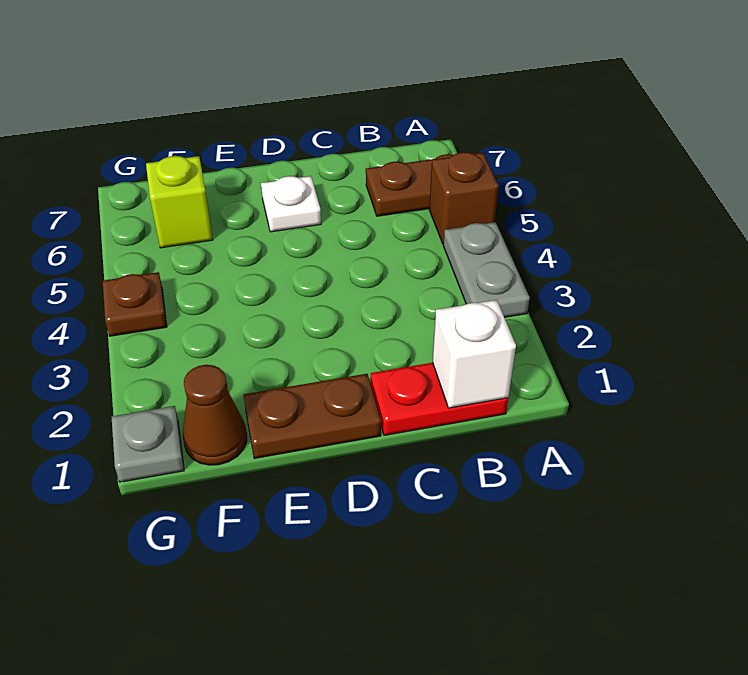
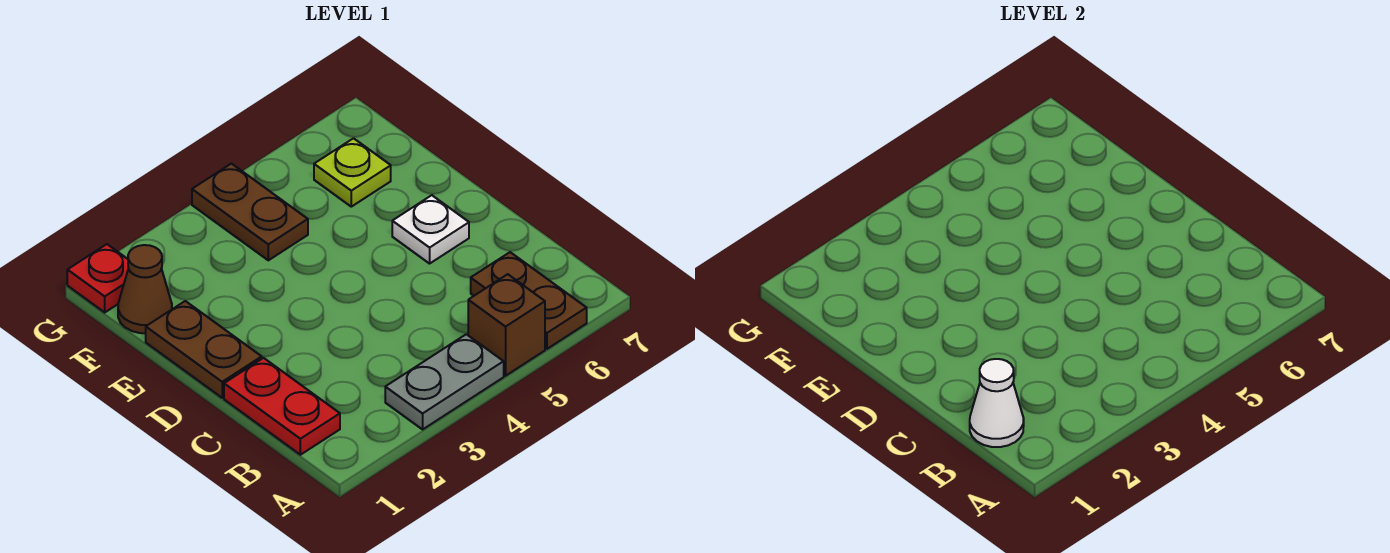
white 1x1 brick [433,300,516,408] -> white 1x1 cone [970,359,1024,447]
lime 1x1 brick [146,156,213,248] -> lime 1x1 plate [314,138,391,207]
grey 1x1 plate [112,406,184,482] -> red 1x1 plate [67,244,128,312]
brown 1x1 plate [103,272,167,336] -> brown 1x2 plate [192,164,308,260]

